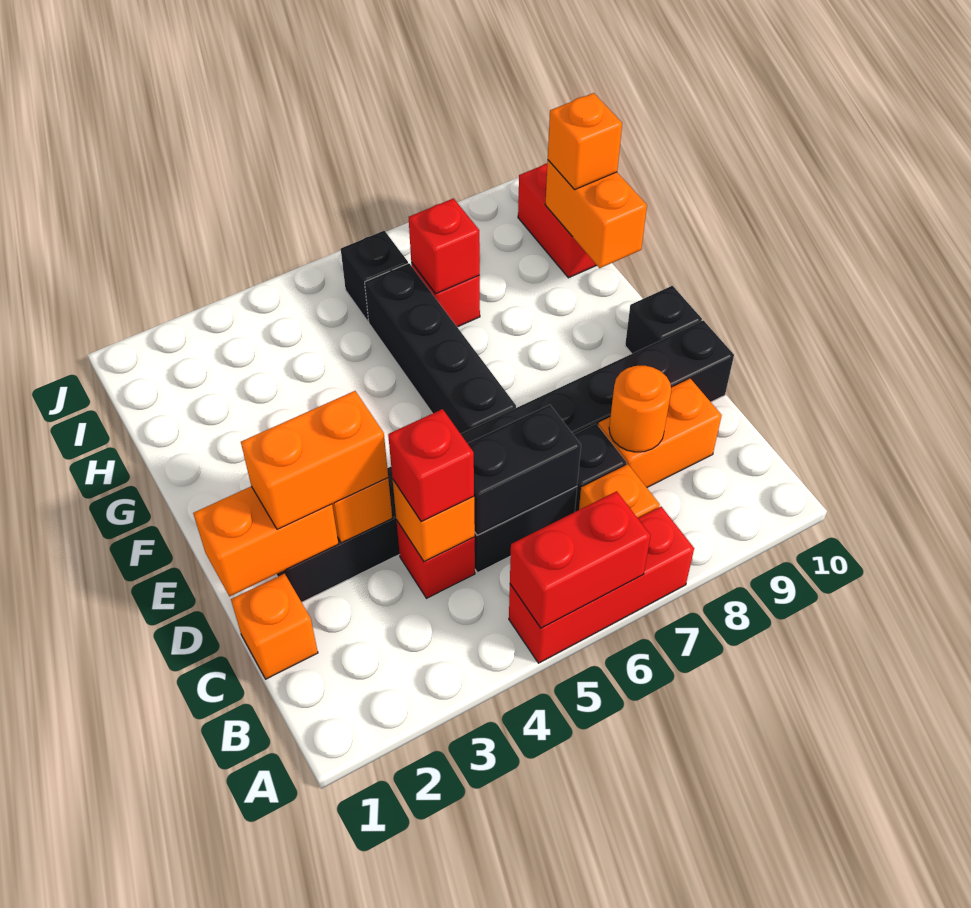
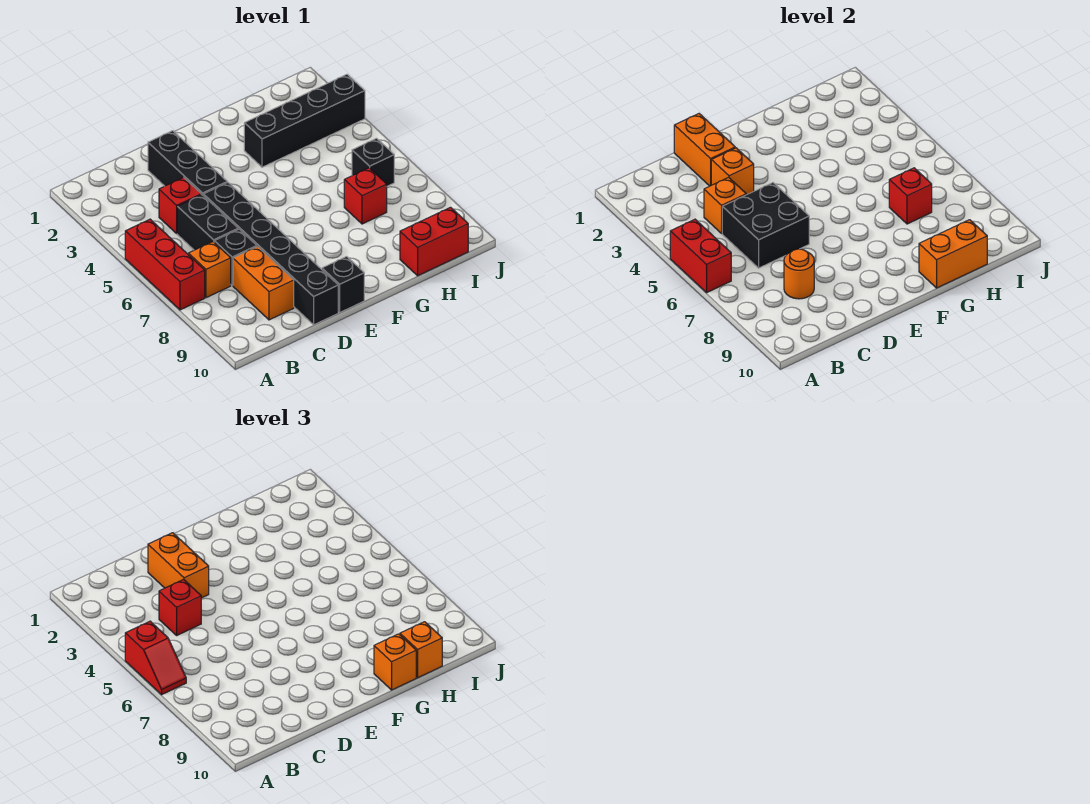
none -> red 1x2 slope [125,621,186,695]
orange 1x1 brick [231,574,318,679] -> orange 1x1 brick moved to [374,634,416,690]
black 1x2 brick [468,405,581,535] -> black 2x2 brick [722,183,809,268]
black 1x4 brick [365,263,516,434] -> black 1x4 brick moved to [244,74,365,167]

